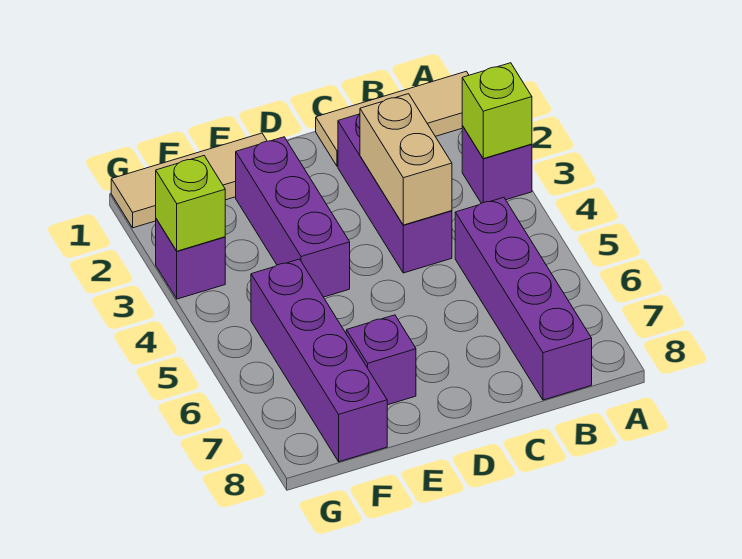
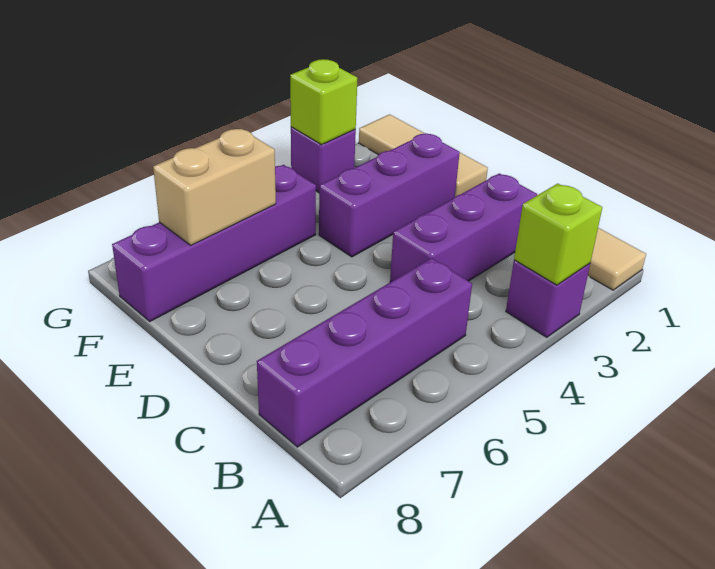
tan 1x2 brick [360,94,452,225] -> tan 1x2 brick moved to [153,129,276,245]
purple 1x1 brick [346,315,416,405] -> none

